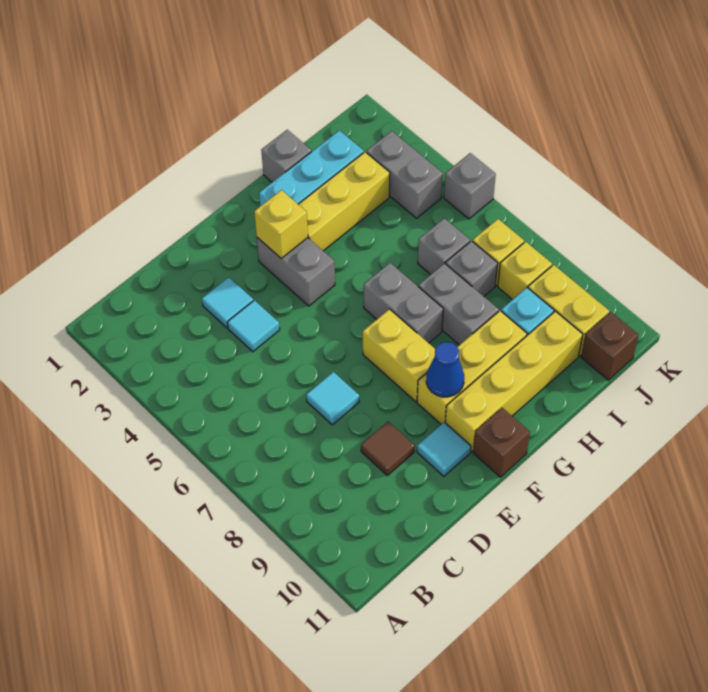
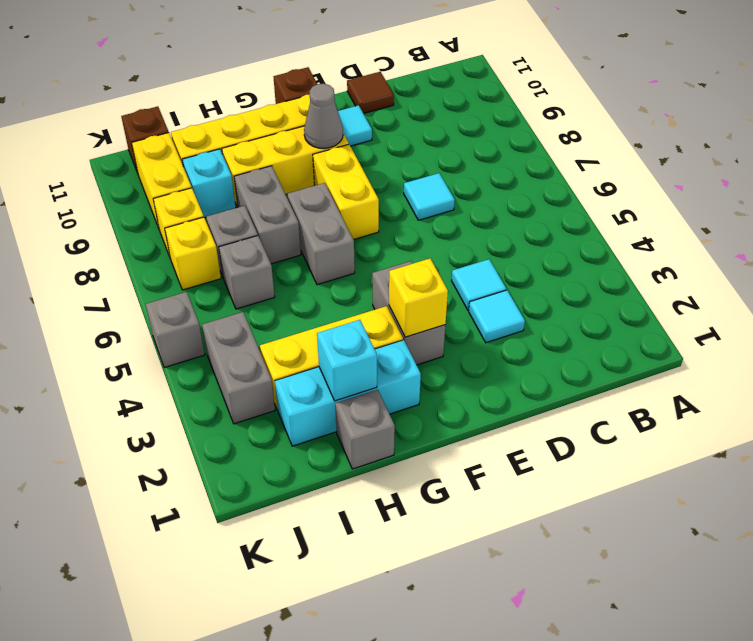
brown 1x1 tile [361,422,415,475] -> brown 1x1 tile moved to [347,72,394,114]
blue 1x1 cone [426,342,464,397] -> grey 1x1 cone [304,84,343,148]
none -> cyan 1x1 brick [317,320,377,401]

